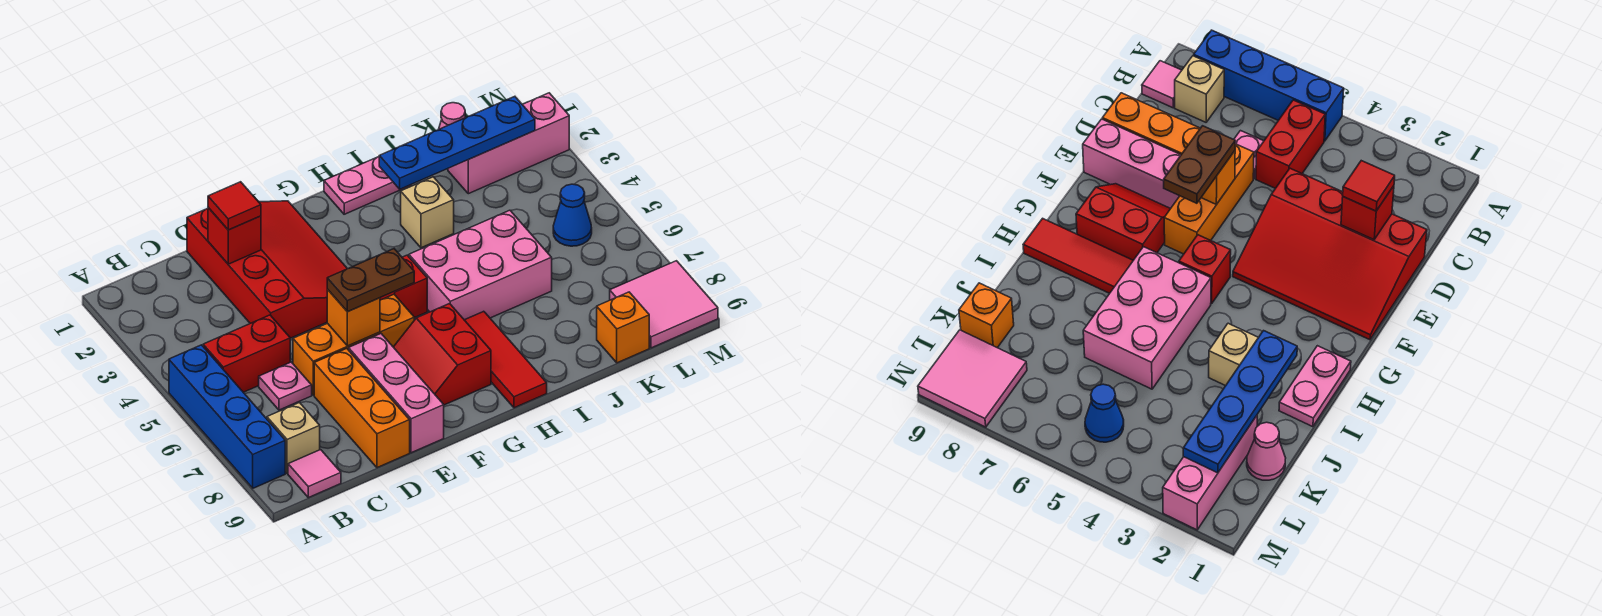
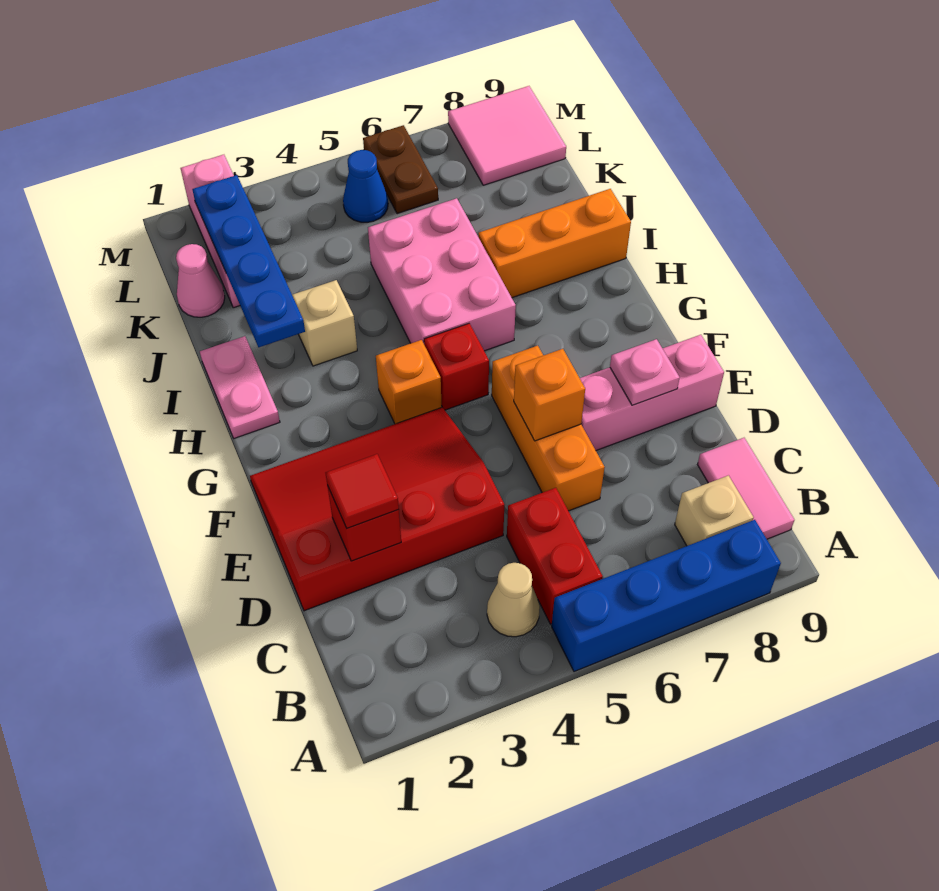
none -> tan 1x1 cone [487,563,540,637]
pink 1x1 tile [288,450,341,498] -> pink 1x2 tile [698,438,794,539]
pink 1x1 plate [259,362,312,410] -> pink 1x1 plate moved to [610,339,680,405]
orange 1x3 brick [314,348,410,468] -> orange 1x3 brick moved to [478,189,631,298]
brown 1x2 plate [327,249,414,312] -> brown 1x2 plate moved to [363,125,438,214]
red 2x2 slope [394,304,491,405] -> none
red 1x3 tile [465,311,547,408] -> none
orange 1x1 brick [597,292,649,363] -> orange 1x1 brick moved to [376,340,442,424]

